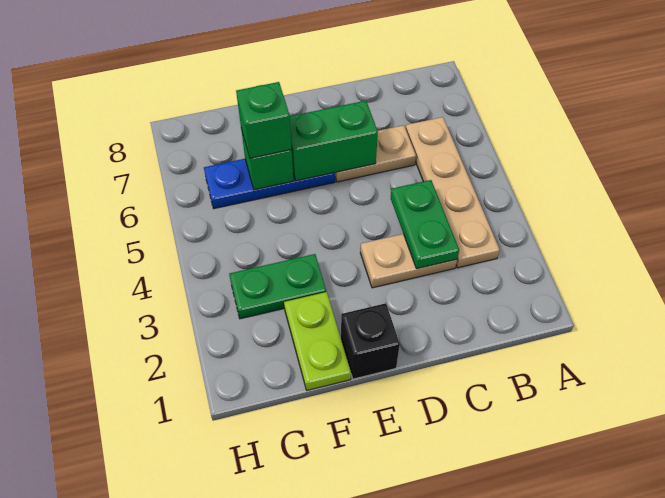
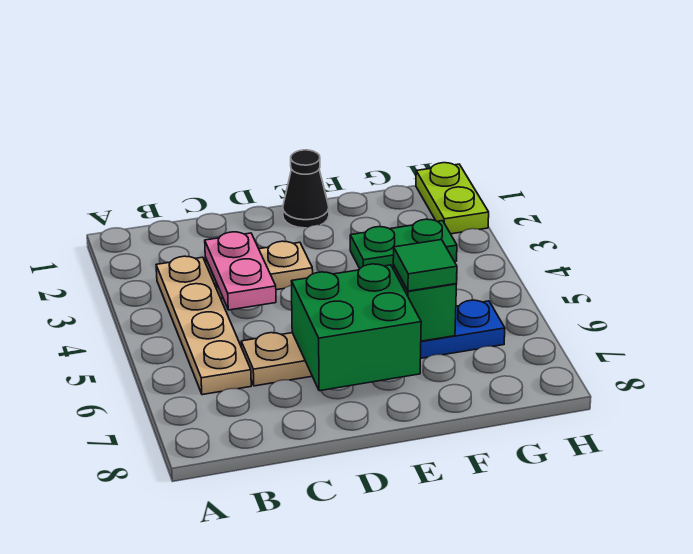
green 1x2 plate [391,180,459,269] -> pink 1x2 plate [205,232,276,310]
green 1x2 brick [290,101,378,181] -> green 2x2 brick [291,264,421,391]
black 1x1 brick [341,303,400,379] -> black 1x1 cone [283,150,329,228]
lime 1x2 plate [284,292,351,390] -> lime 1x2 plate moved to [416,163,489,234]
green 1x1 brick [236,82,292,158] -> green 1x1 tile [393,240,457,291]

